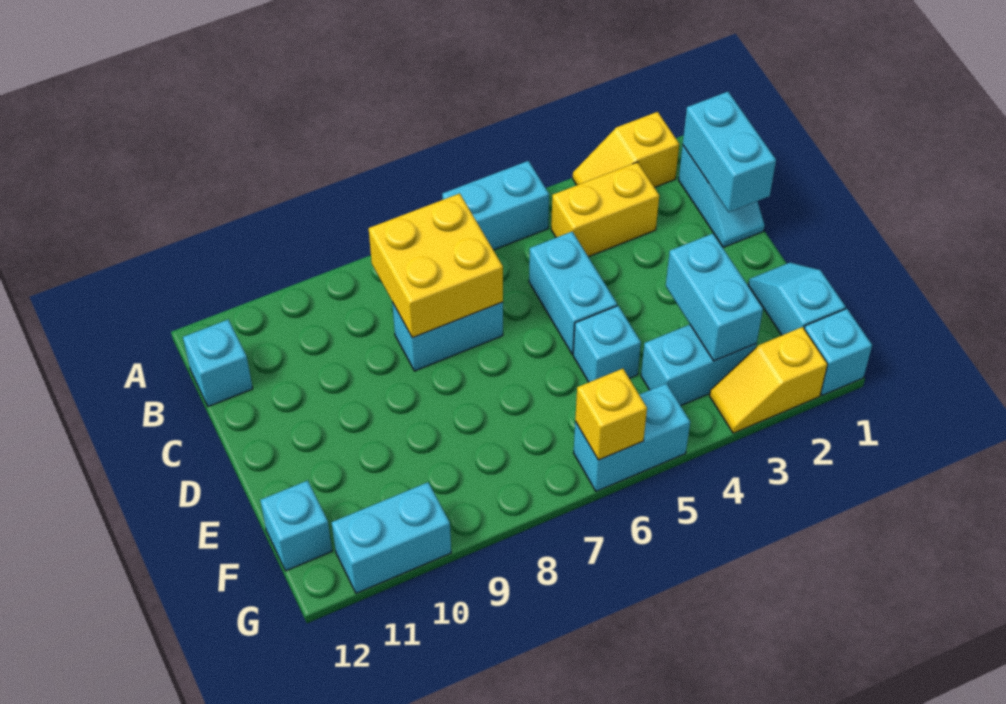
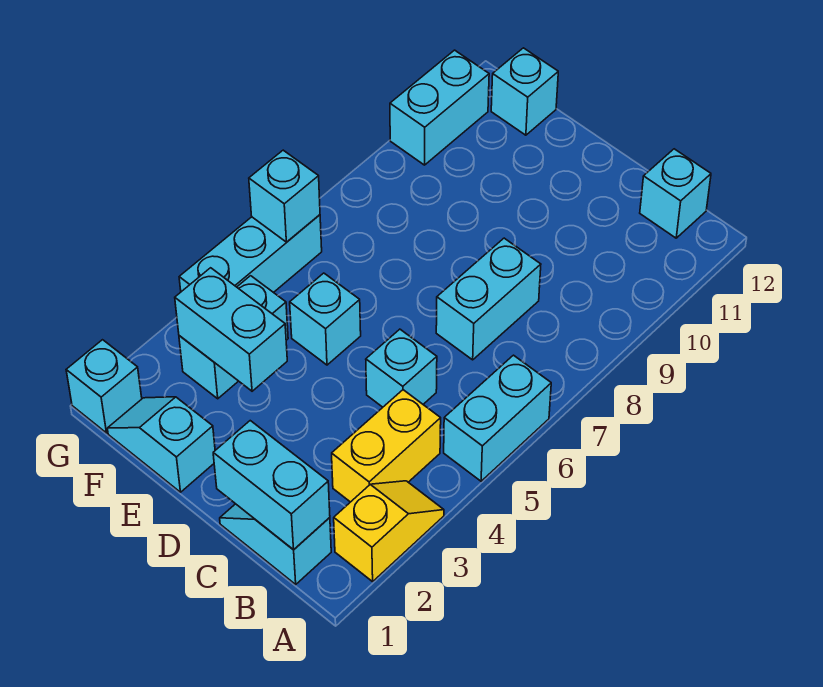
yellow 2x2 brick [369,193,503,338] -> none
cyan 1x2 brick [529,232,617,354] -> cyan 1x1 brick [366,329,437,407]
cyan 1x2 slope [748,262,846,335] -> cyan 1x2 slope turned to [107,397,215,492]
yellow 1x2 slope [710,327,828,433] -> none
cyan 1x2 brick [574,383,690,491] -> cyan 1x3 brick [179,215,322,293]
yellow 1x1 brick [575,369,647,460] -> cyan 1x1 brick [249,150,320,242]

